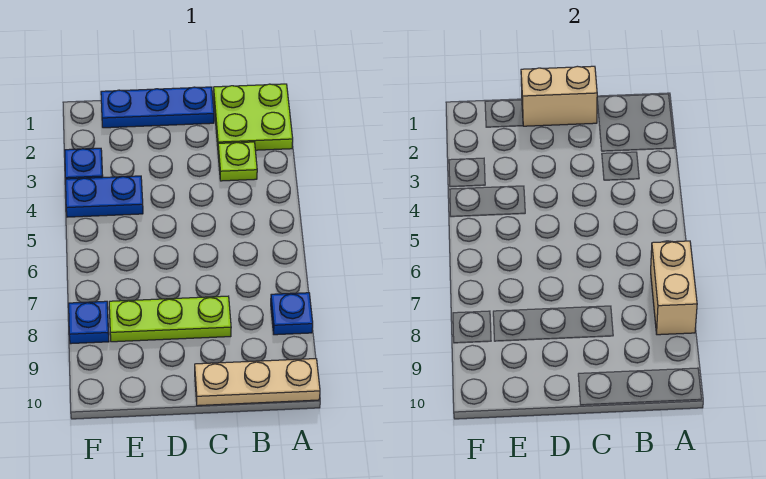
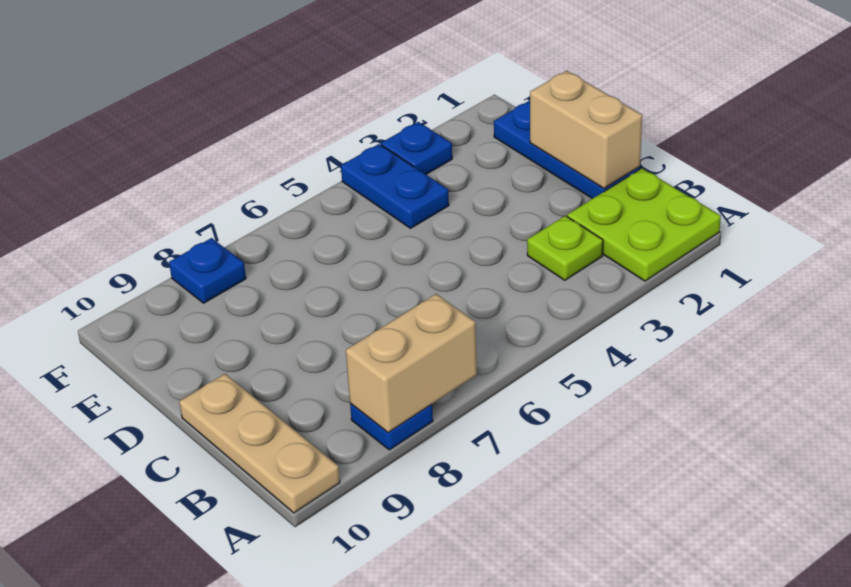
lime 1x3 plate [109,296,231,342] -> none

